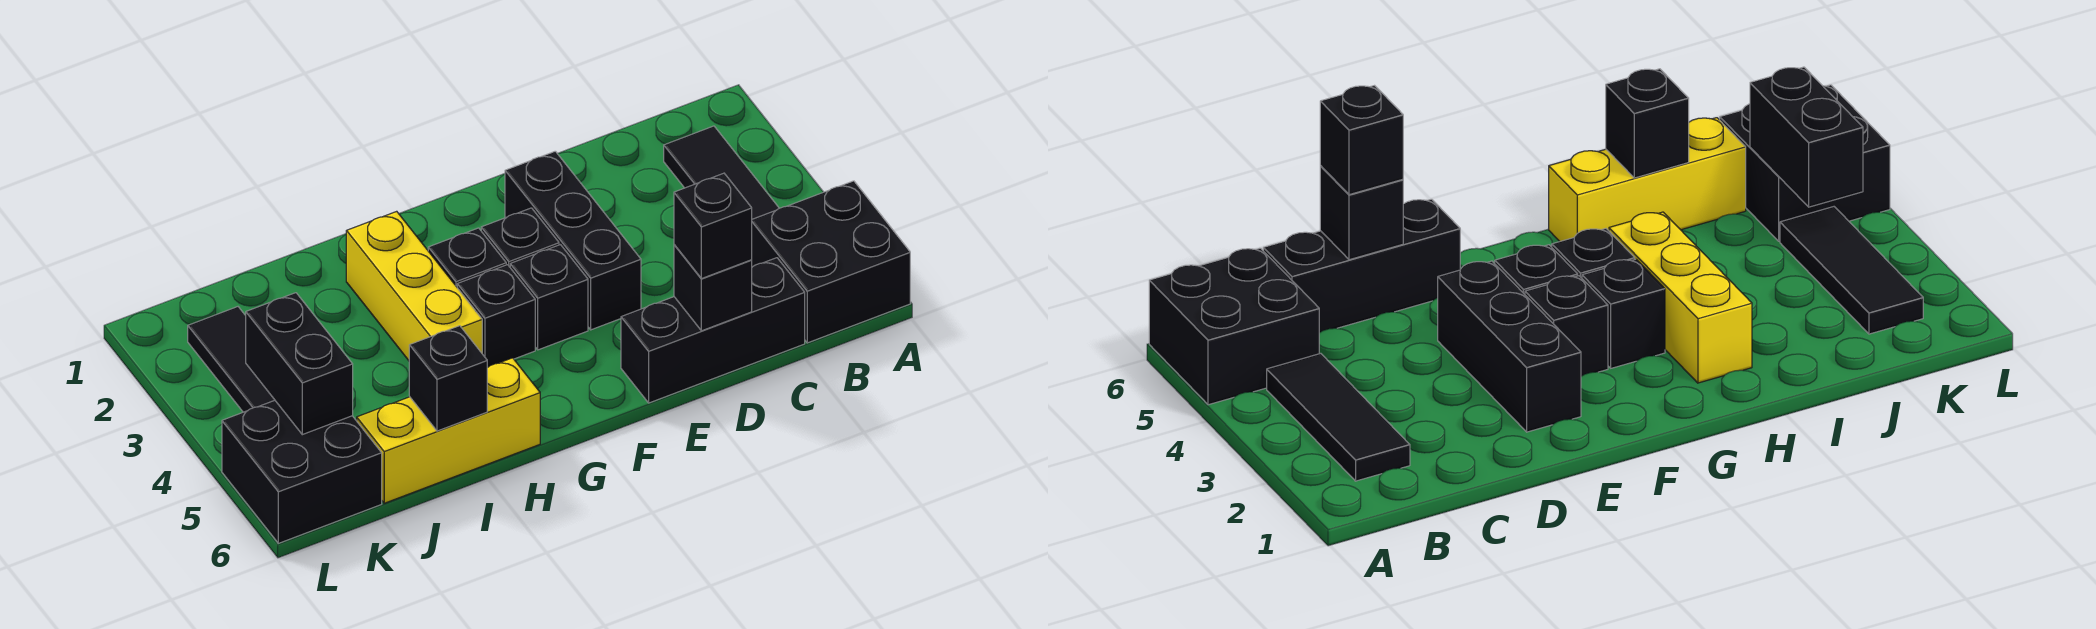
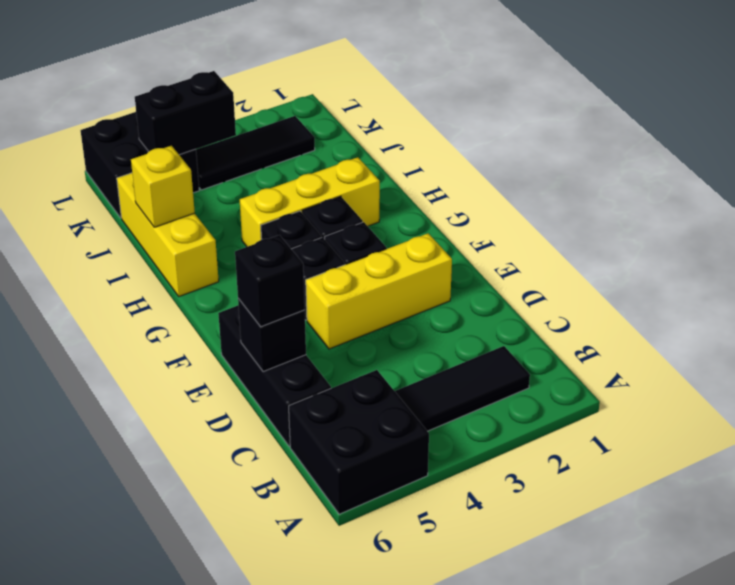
black 1x3 brick [505,151,641,330] -> yellow 1x3 brick [306,233,452,349]
black 1x1 brick [409,326,487,431] -> yellow 1x1 brick [131,146,195,227]

